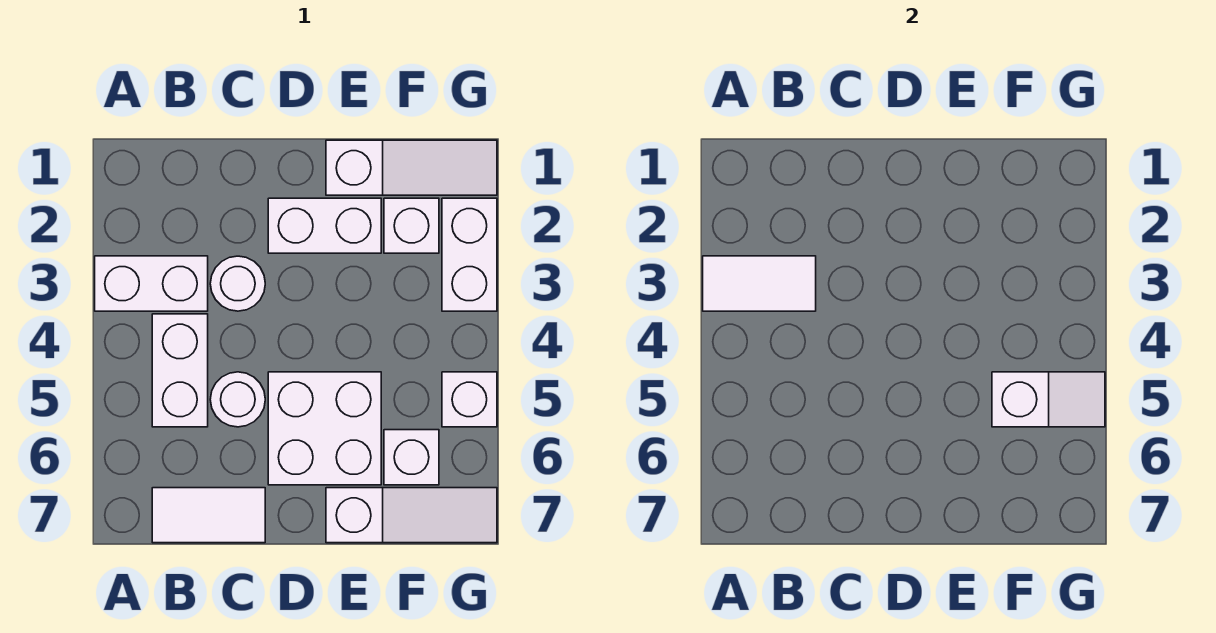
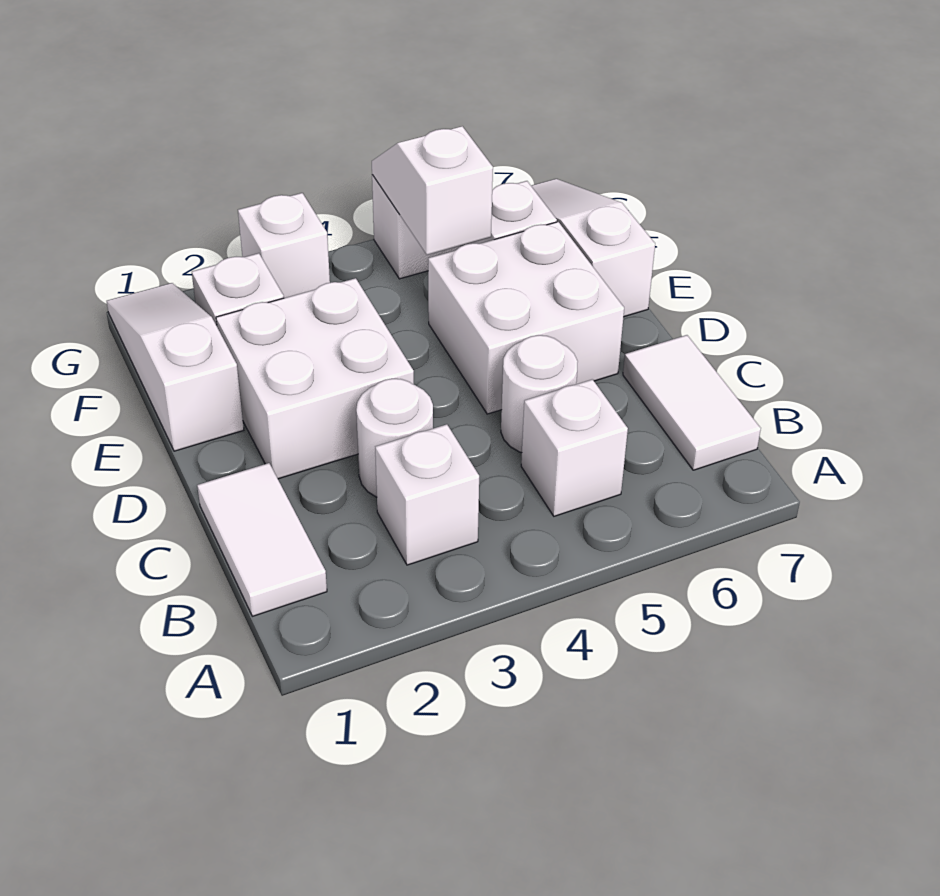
white 1x2 brick [95,256,208,311] -> white 1x1 brick [375,424,479,565]
white 1x2 tile [703,256,816,311] -> white 1x2 tile moved to [197,463,327,616]
white 1x2 brick [152,314,208,427] -> white 1x1 brick [521,379,628,516]
white 1x2 brick [268,198,381,253] -> white 2x2 brick [216,278,414,479]
white 1x2 brick [442,198,497,311] -> white 1x1 brick [238,193,330,298]

